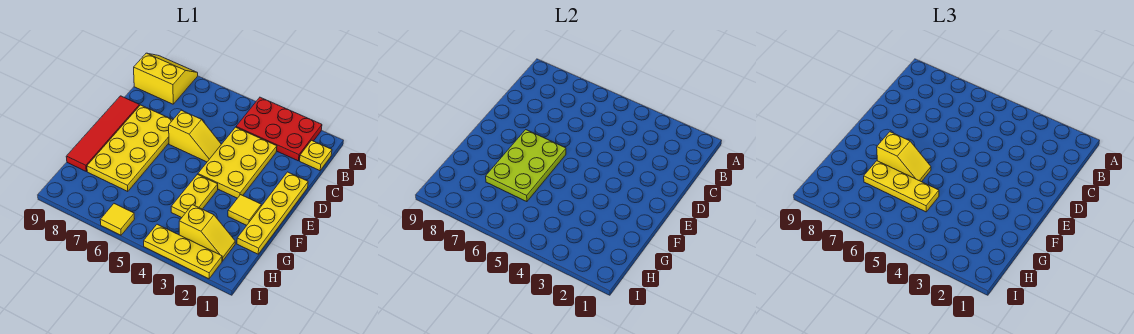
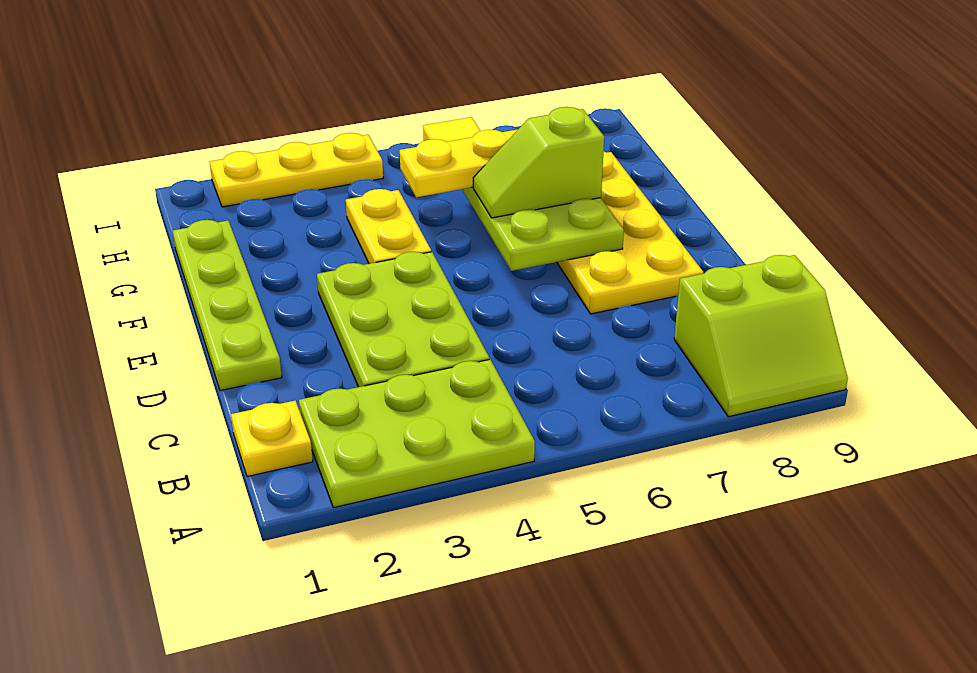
red 2x3 plate [236,97,322,161] -> lime 2x3 plate [299,359,535,508]
yellow 2x2 slope [134,53,198,104] -> lime 2x2 slope [674,255,848,417]
yellow 2x3 plate [198,127,277,198] -> lime 2x3 plate [317,252,489,387]
yellow 1x4 plate [237,172,308,254] -> lime 1x4 plate [173,220,282,391]
yellow 1x2 slope [169,110,221,162] -> none
red 1x4 tile [66,96,140,171] -> none
yellow 1x1 tile [228,195,261,225] -> none
yellow 1x2 slope [877,132,931,182] -> lime 1x2 slope [473,107,604,218]
yellow 1x2 slope [179,205,235,261] -> none

